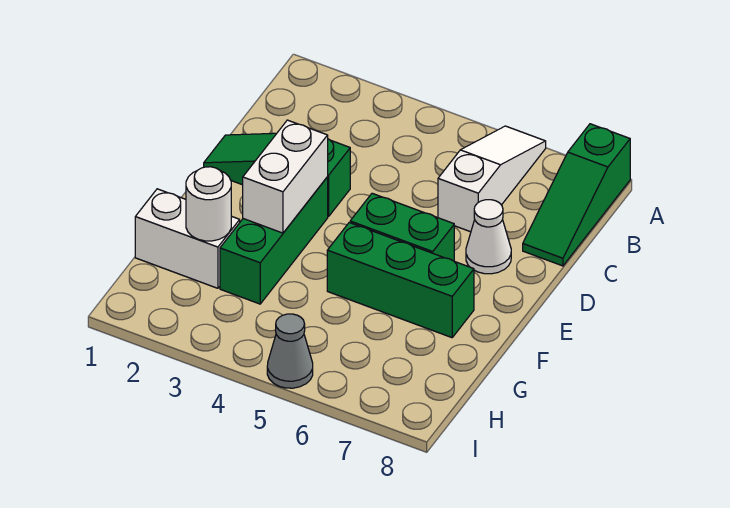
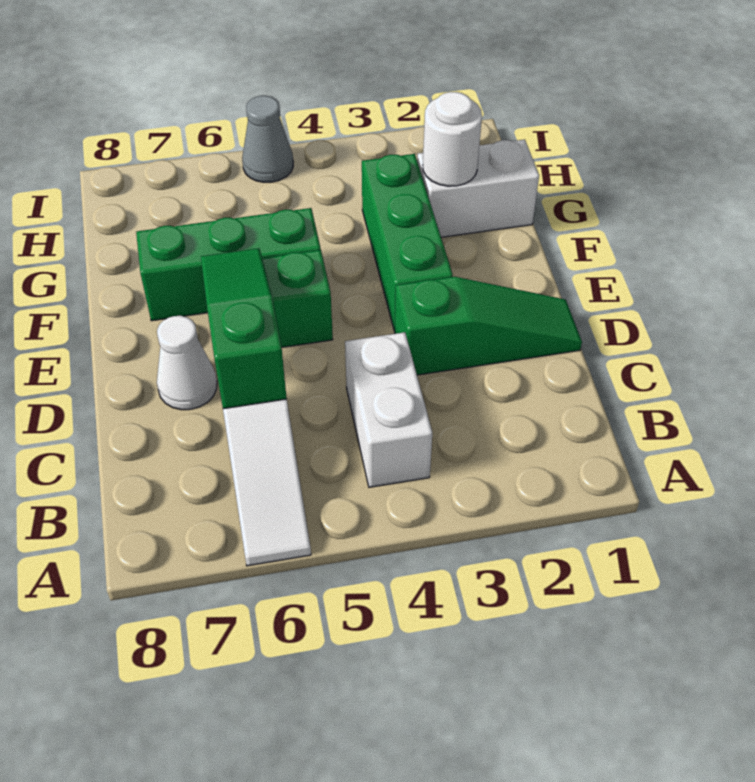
green 1x3 slope [523,124,630,266] -> green 1x3 slope moved to [201,248,287,409]
white 1x2 brick [243,120,328,233] -> white 1x2 brick moved to [345,332,432,487]

